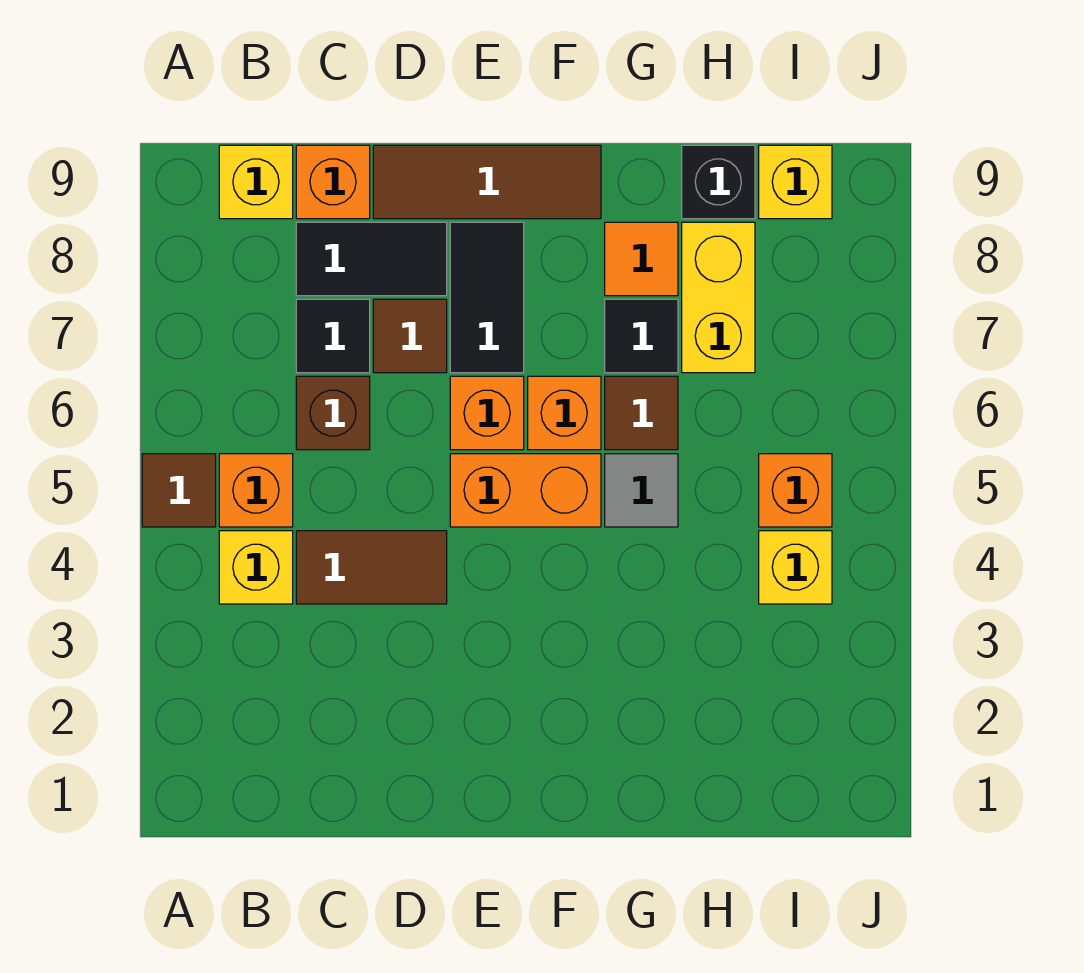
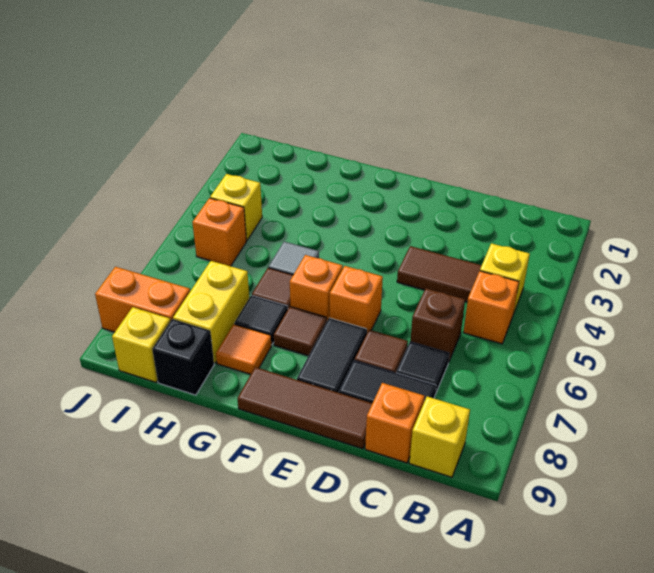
brown 1x1 tile [142,454,216,527] -> brown 1x1 tile moved to [274,307,327,356]
orange 1x2 brick [450,454,601,527] -> orange 1x2 brick moved to [95,267,190,332]

